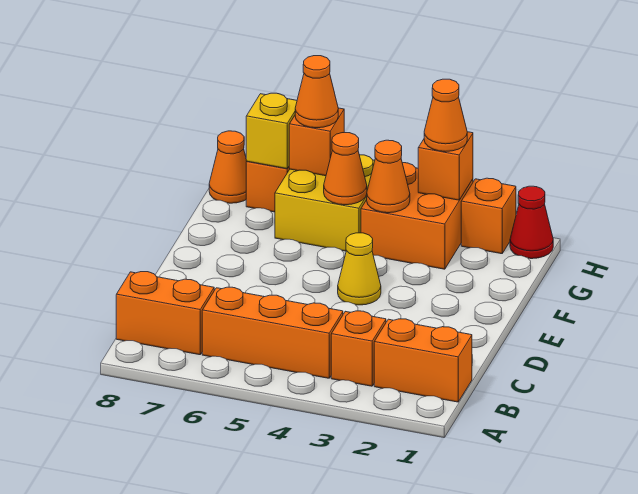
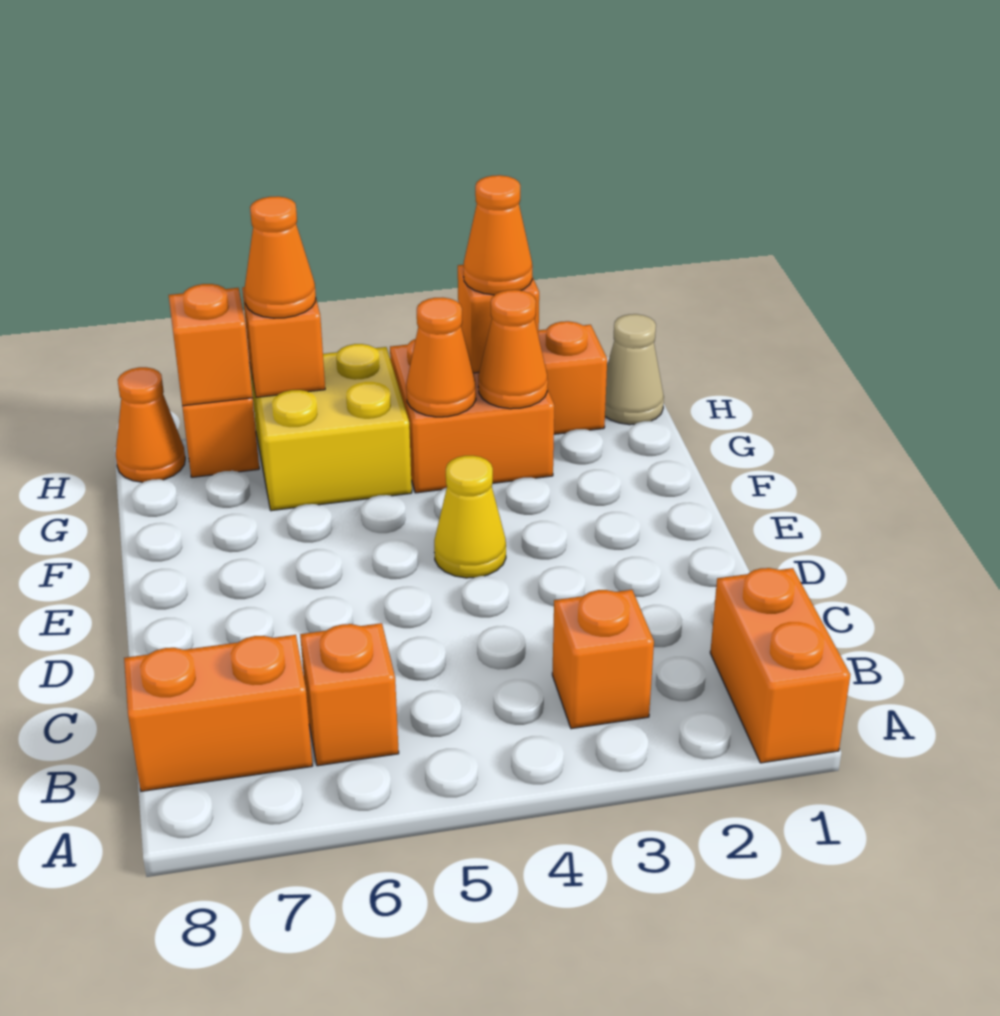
orange 1x2 brick [374,319,472,402] -> orange 1x2 brick turned to [710,568,850,763]
orange 1x3 brick [202,287,343,378] -> orange 1x1 brick [300,623,399,766]
orange 1x1 cone [324,133,367,205] -> orange 1x1 cone moved to [478,290,548,409]
red 1x1 cone [510,186,553,259] -> tan 1x1 cone [605,314,664,425]
yellow 1x1 brick [246,93,297,169] -> orange 1x1 brick [169,284,253,406]

